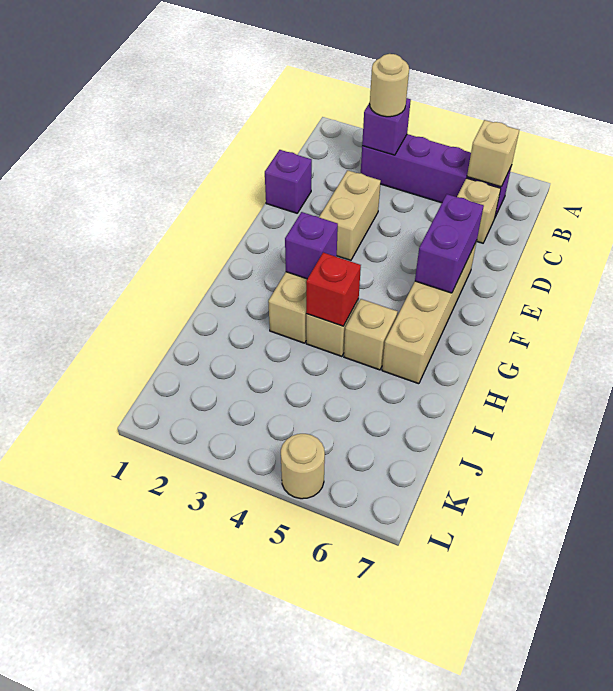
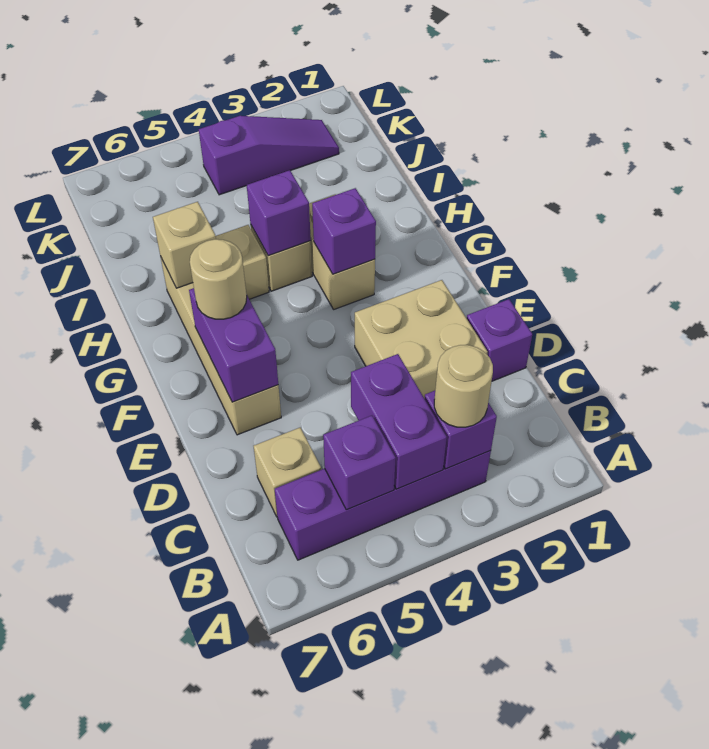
none -> purple 1x2 brick [351,354,447,489]
none -> purple 1x1 brick [323,416,396,510]
tan 1x1 brick [467,120,519,187] -> tan 1x1 brick moved to [153,202,216,288]
tan 1x2 brick [319,170,381,260] -> tan 2x2 brick [355,280,487,398]
red 1x1 brick [306,253,361,326] -> purple 1x1 brick [247,170,311,256]
none -> purple 1x3 slope [199,116,339,195]
tan 1x1 round brick [281,434,325,499] -> tan 1x1 round brick moved to [190,239,247,319]

